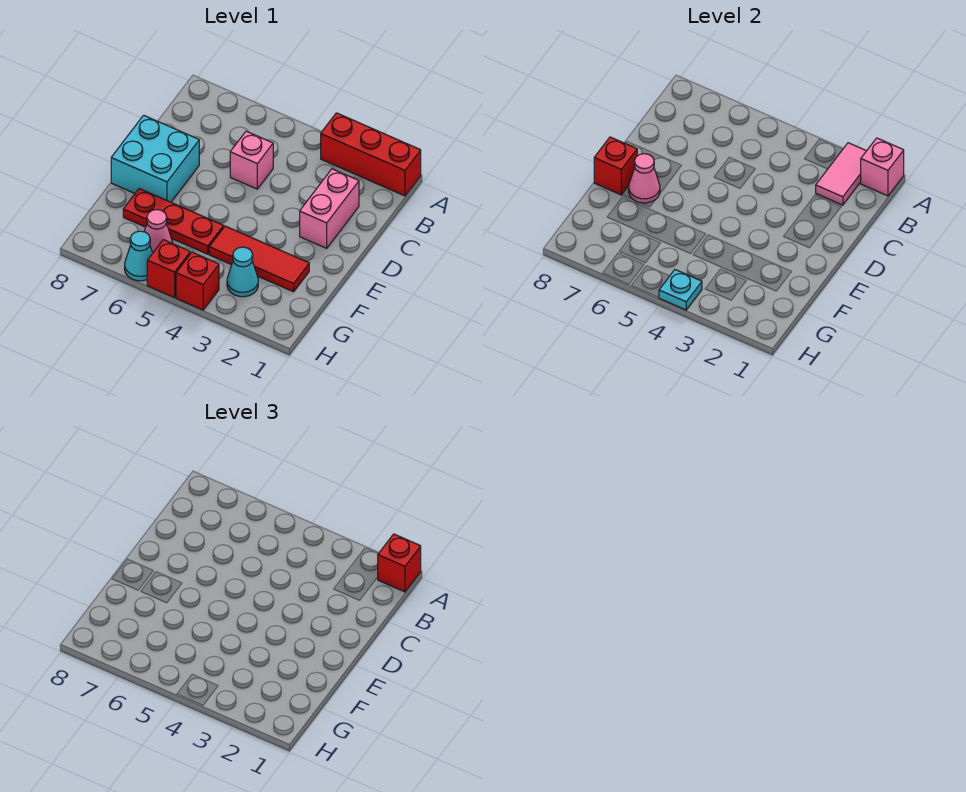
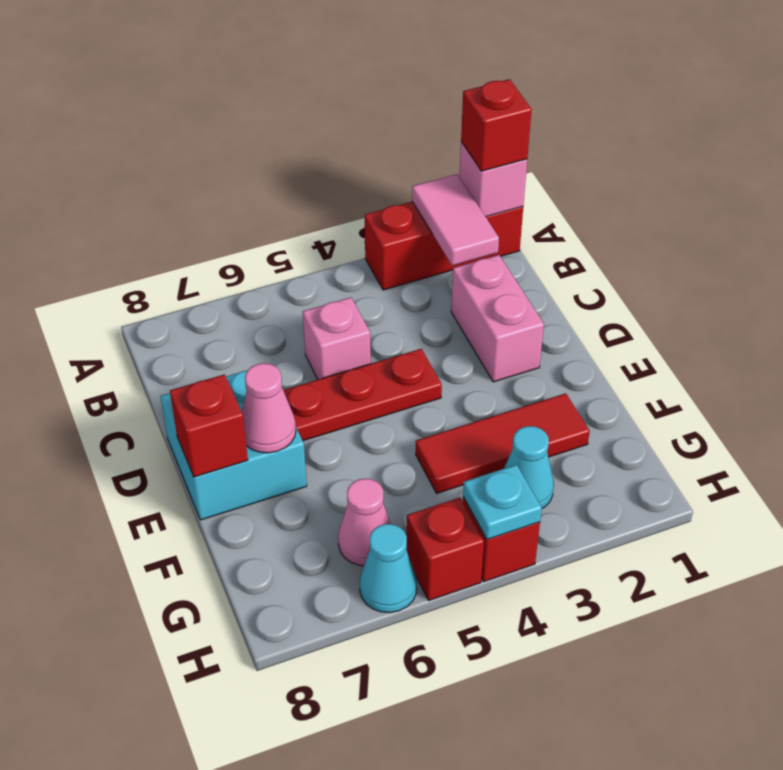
red 1x3 plate [123,189,224,254] -> red 1x3 plate moved to [283,349,442,441]

